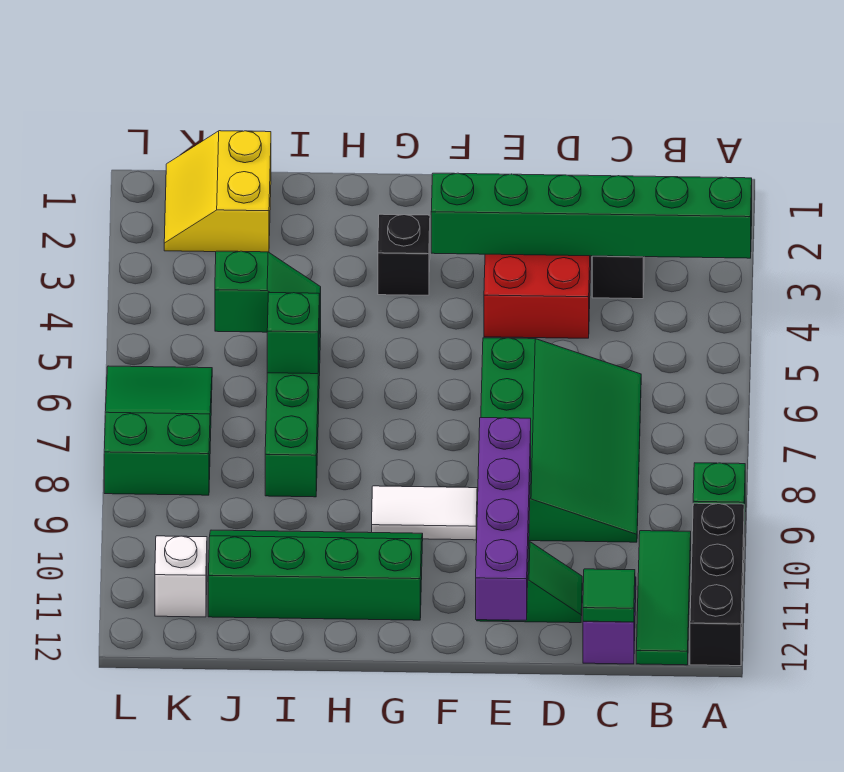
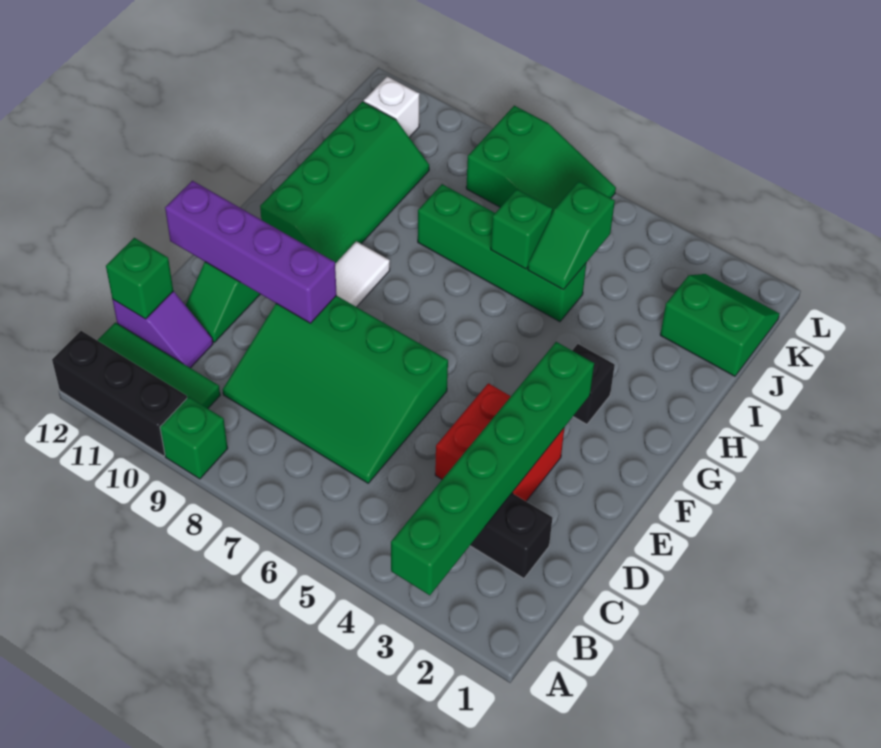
green 1x1 tile [583,569,635,622] -> green 1x1 brick [106,238,173,319]
yellow 2x2 slope [164,131,271,252] -> green 2x2 slope [660,274,779,376]

